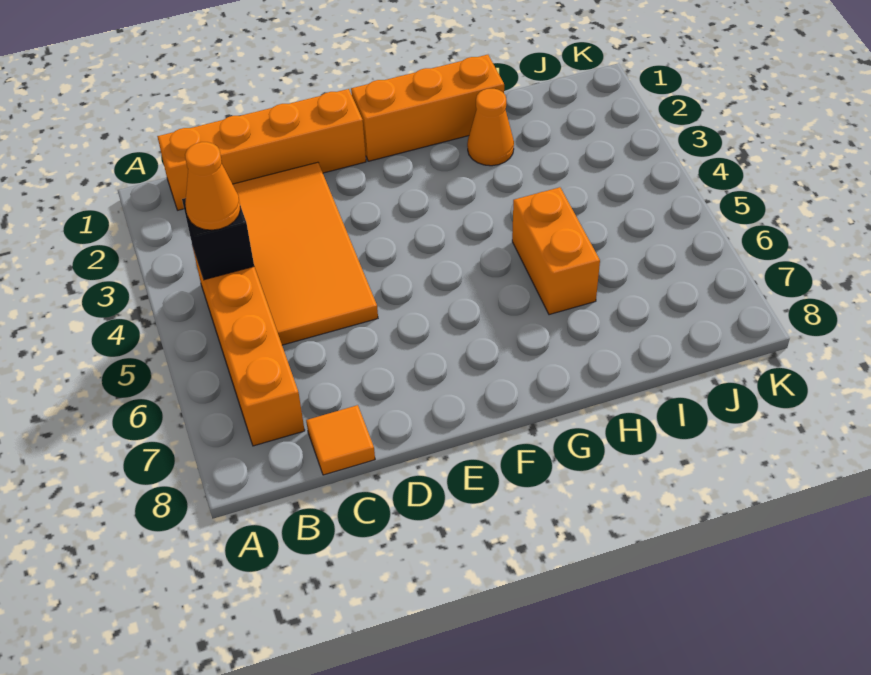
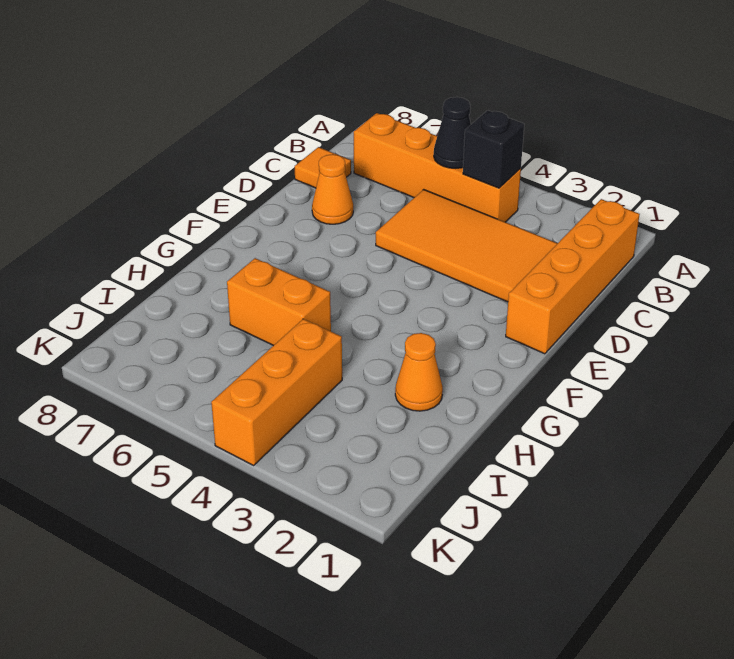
orange 1x1 cone [185,142,241,230] -> orange 1x1 cone moved to [312,154,353,224]
none -> black 1x1 cone [434,97,471,168]
orange 1x3 brick [351,55,504,161] -> orange 1x3 brick moved to [211,319,342,465]

